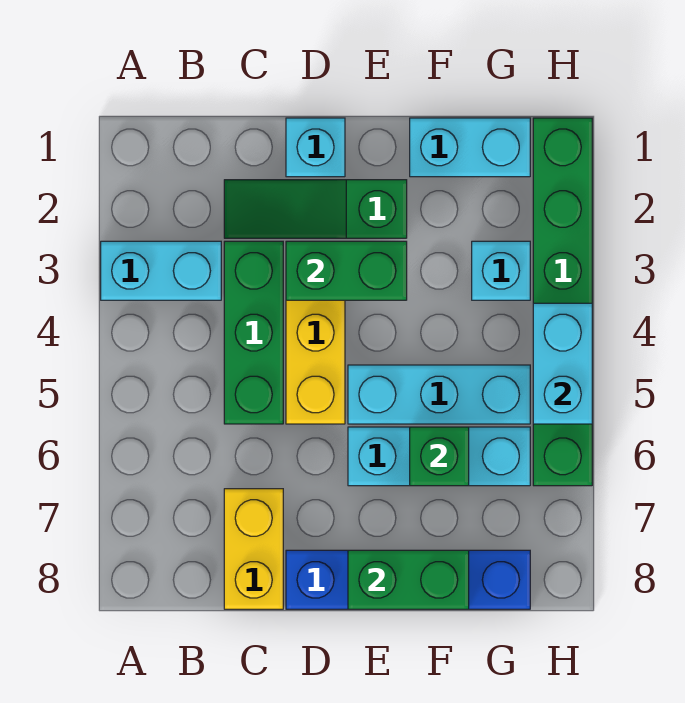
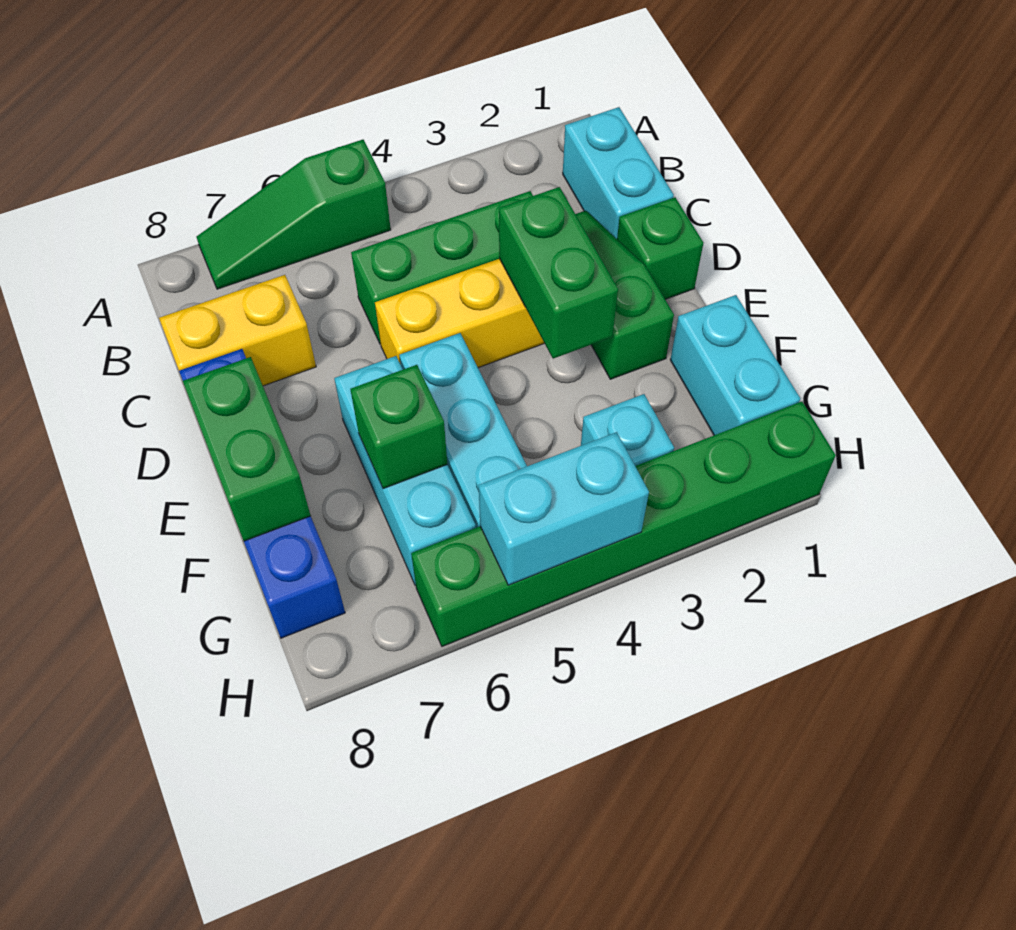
cyan 1x2 brick [101,241,221,300] -> cyan 1x2 brick moved to [563,107,674,239]
none -> green 1x3 slope [197,140,391,289]
cyan 1x1 brick [286,118,345,177] -> green 1x1 brick [617,197,703,299]

